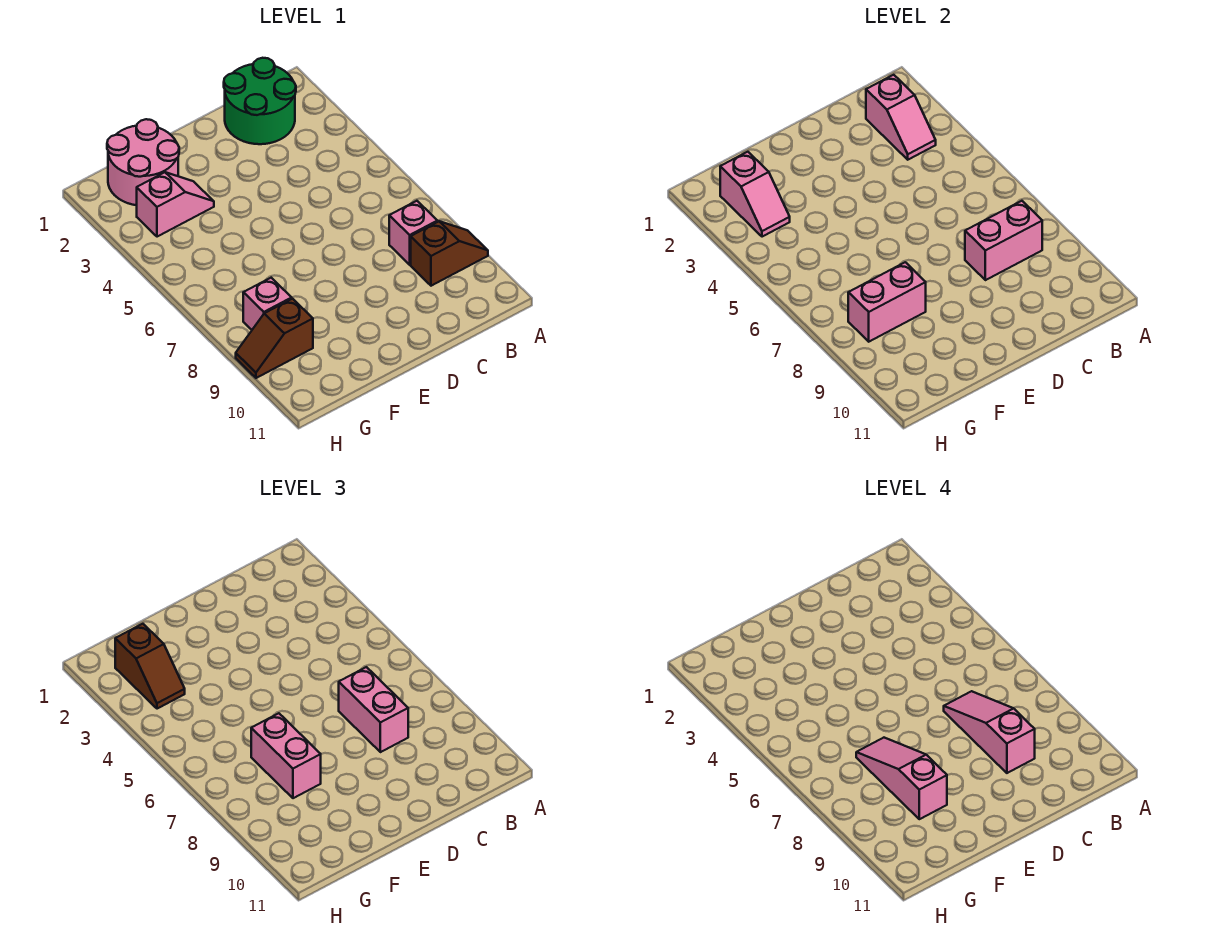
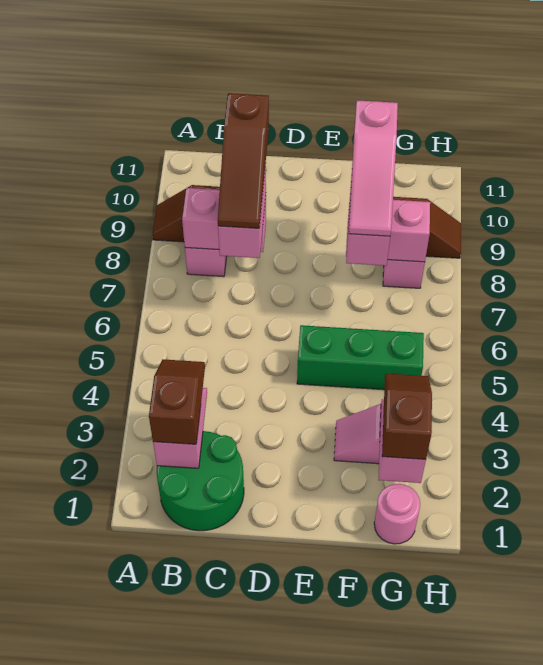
none -> brown 1x2 slope [149,359,205,444]
pink 1x3 slope [944,691,1035,773] -> brown 1x3 slope [218,93,269,228]
none -> green 1x3 brick [297,325,424,390]
pink 2x2 round brick [107,119,179,205] -> pink 1x1 round brick [374,484,420,544]

